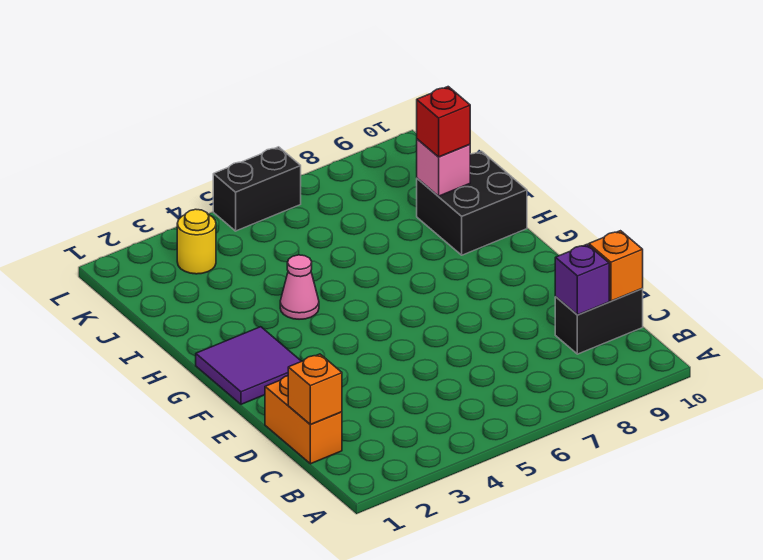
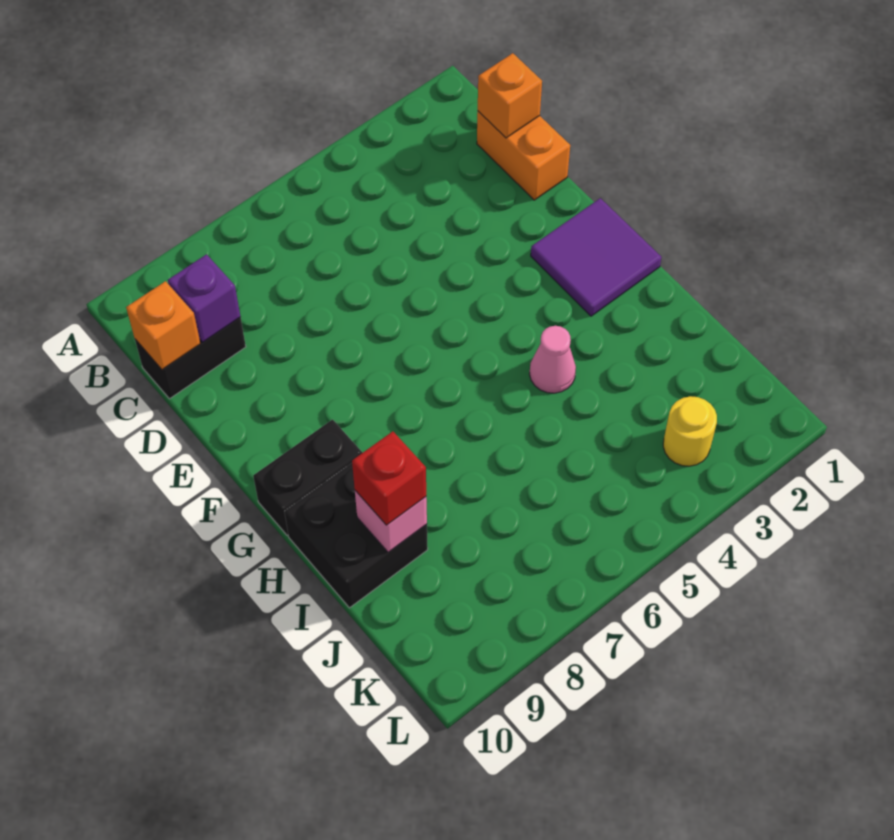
black 1x2 brick [213,147,301,231] -> black 1x2 brick moved to [253,420,363,535]

